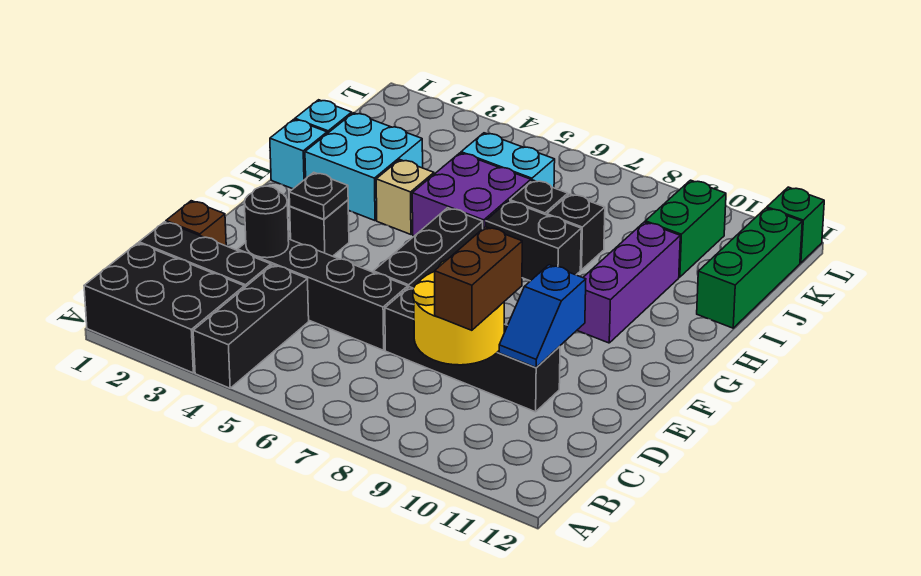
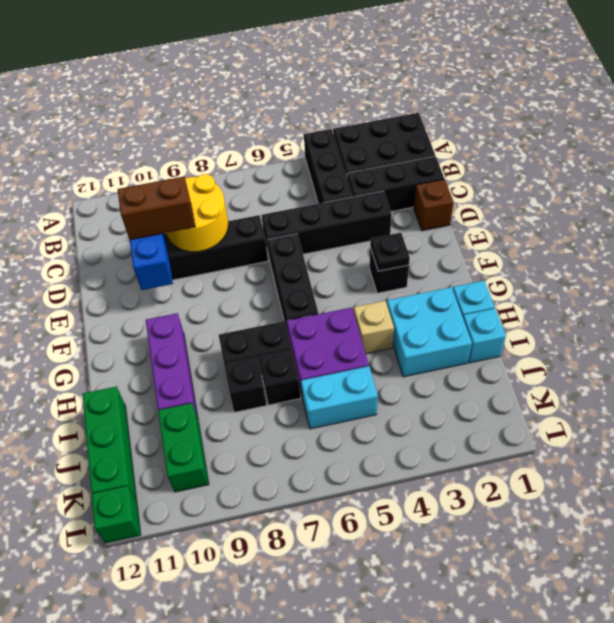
brown 1x2 brick [435,227,522,330] -> brown 1x2 brick turned to [117,177,195,240]
black 1x1 round brick [244,186,289,258] -> none

